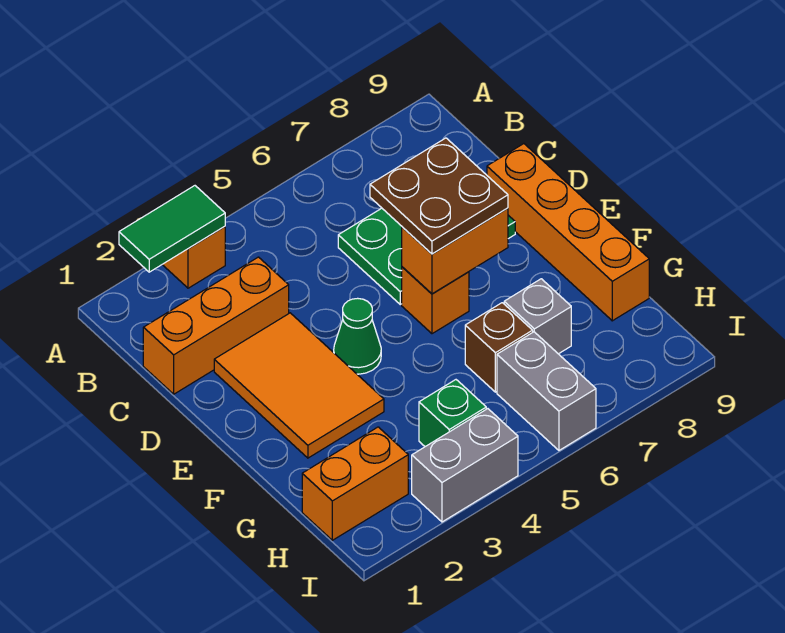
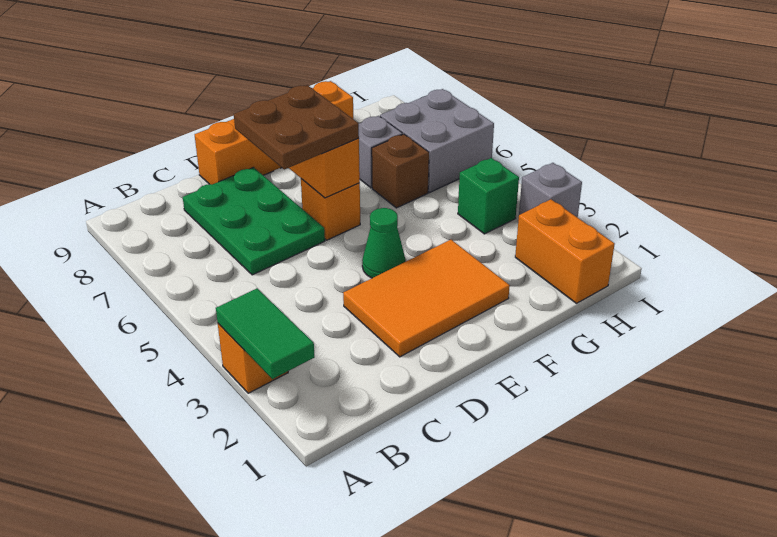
orange 1x3 brick [143,257,289,394] -> none
grey 1x2 brick [497,332,596,450] -> grey 2x2 brick [380,89,494,192]
grey 1x2 brick [412,409,518,522] -> grey 1x1 brick [519,163,582,217]

